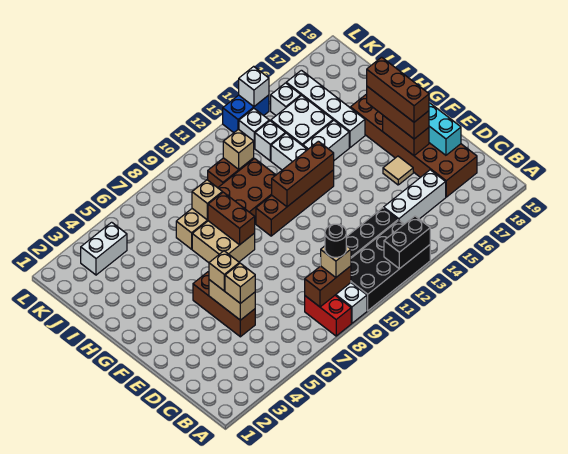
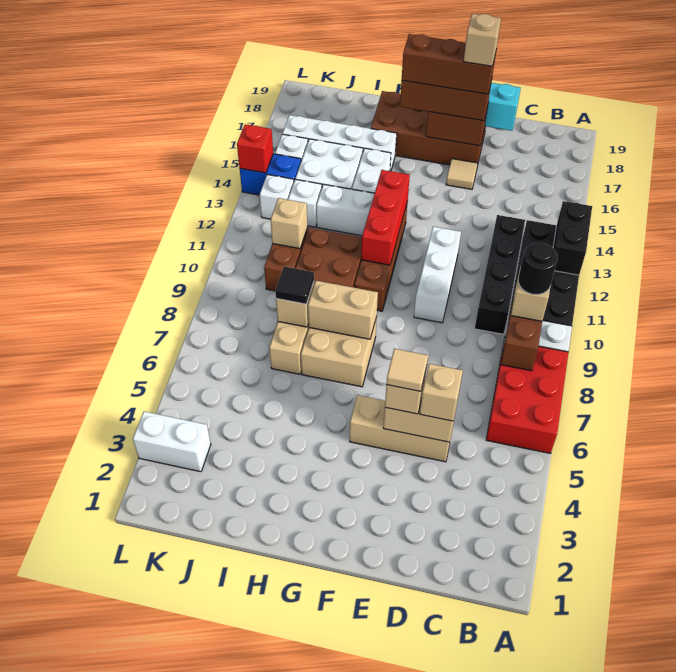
red 1x2 brick [305,296,351,336] -> red 2x3 brick [486,346,569,453]
white 1x3 brick [384,170,446,224] -> white 1x3 brick moved to [414,227,461,323]
brown 2x6 brick [350,94,477,197] -> brown 2x4 brick [371,91,486,166]
brown 1x3 brick [193,272,255,337] -> tan 1x3 brick [350,395,453,462]
none -> tan 1x1 tile [386,349,428,391]
none -> tan 1x1 brick [464,14,501,66]
brown 1x2 brick [208,192,255,245] -> tan 1x2 brick [308,281,378,339]
brown 1x3 brick [272,141,334,207] -> red 1x3 brick [361,170,410,265]
none -> black 1x1 tile [275,267,314,304]
white 1x2 brick [81,222,127,275] -> white 1x2 brick turned to [133,411,211,472]
blue 1x2 brick [223,95,269,133] -> blue 1x2 brick turned to [240,154,301,195]
white 1x1 brick [239,66,269,106] -> red 1x1 brick [237,124,273,173]

